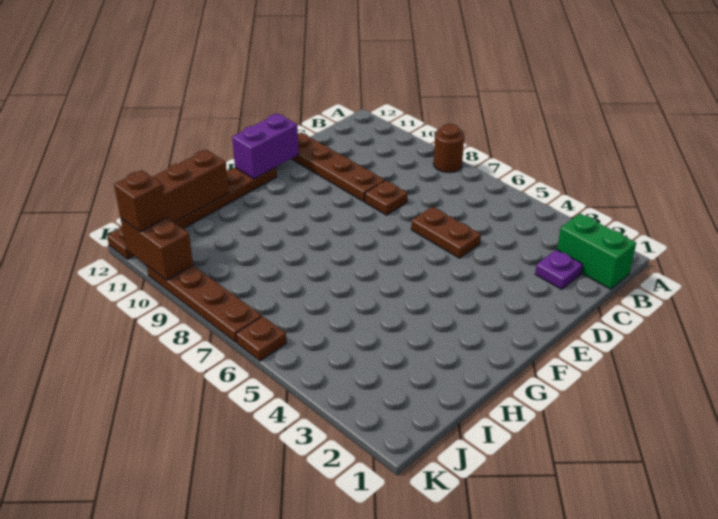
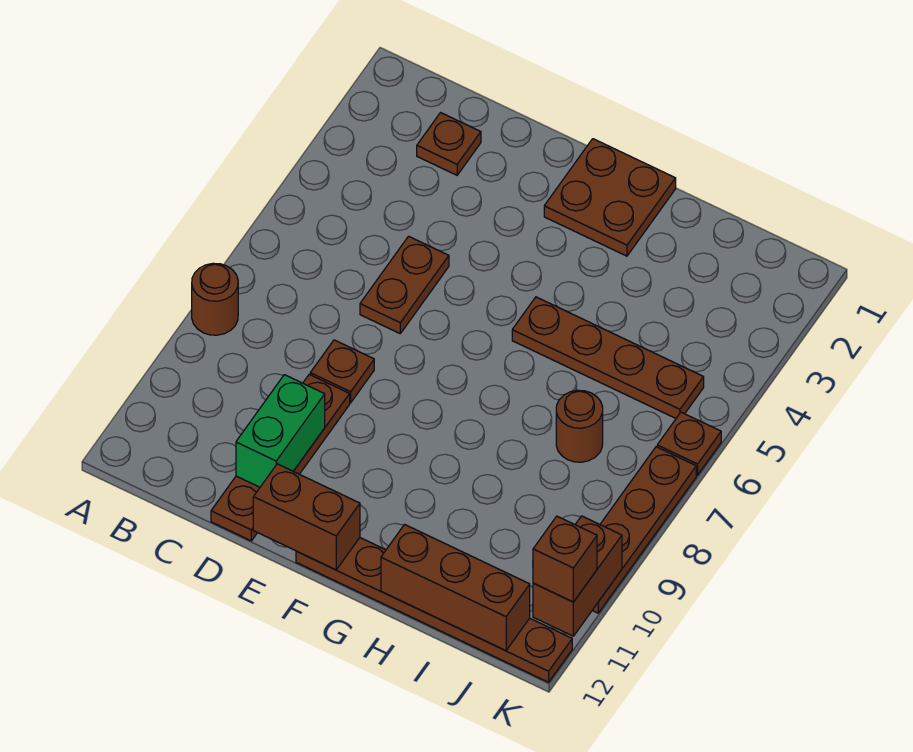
green 1x2 brick [557,214,636,289] -> green 1x2 brick moved to [236,375,325,487]
purple 1x1 plate [535,250,583,289] -> brown 1x1 plate [417,113,481,175]
purple 1x2 brick [232,114,299,179] -> brown 1x2 brick [253,464,360,570]
none -> brown 2x2 plate [544,139,676,256]
none -> brown 1x4 plate [512,297,704,418]
none -> brown 1x1 round brick [556,390,603,462]

